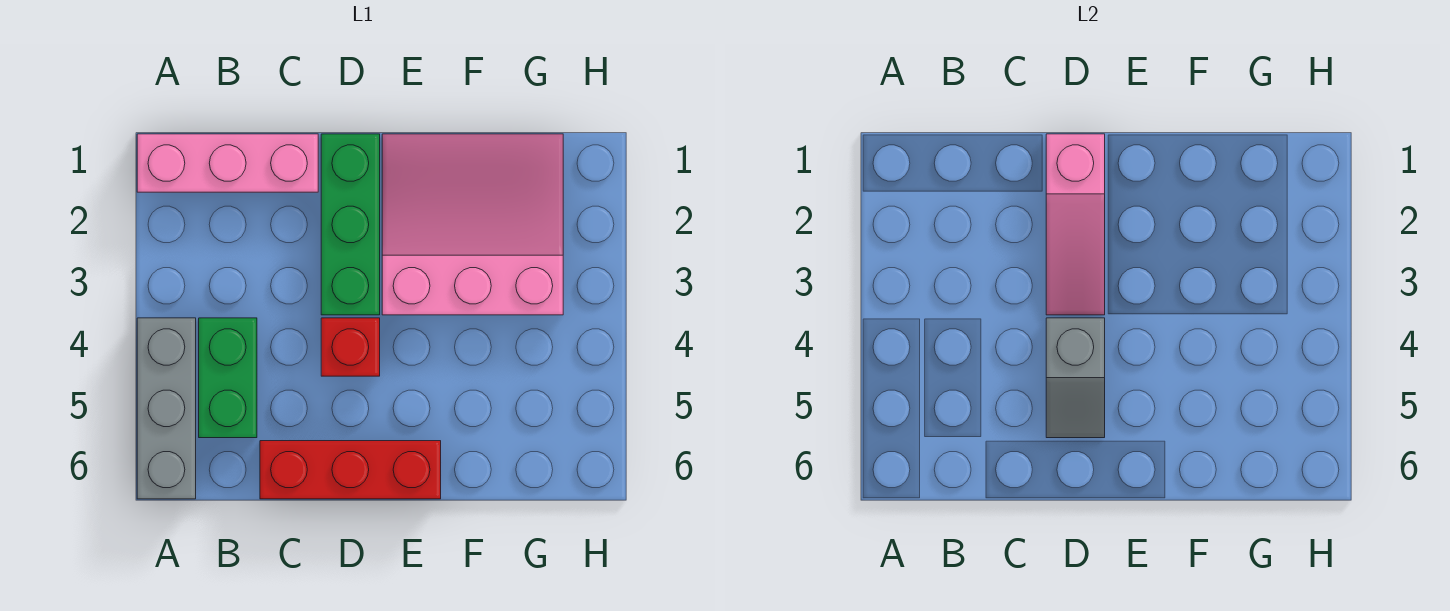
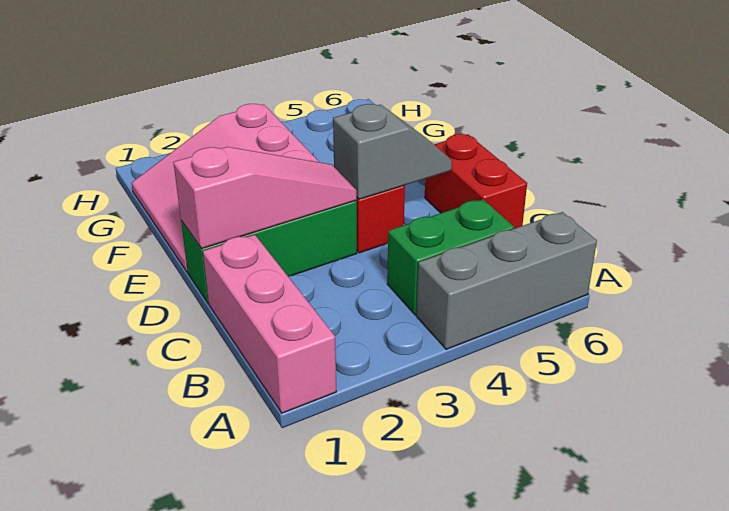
red 1x3 brick [260,441,441,499] -> red 1x2 brick [425,134,527,229]

